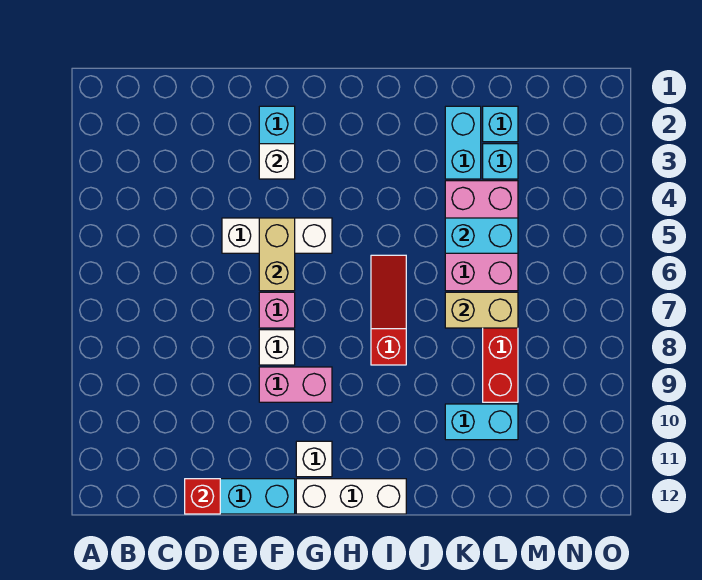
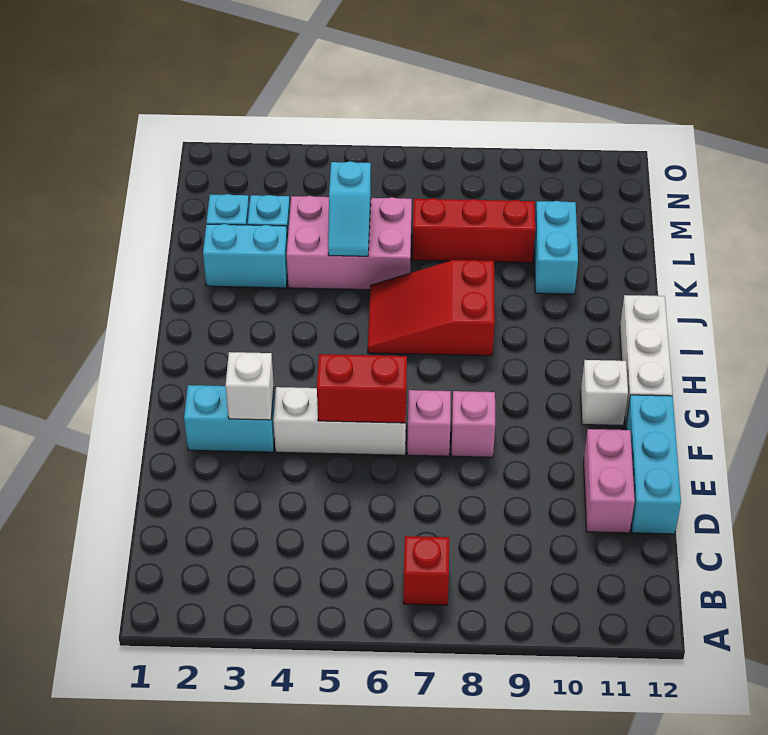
red 1x1 brick [185,479,220,514] -> red 1x1 brick moved to [403,536,449,605]
white 1x3 brick [222,218,332,253] -> white 1x3 brick turned to [273,387,406,455]
tan 1x2 brick [259,218,295,291] -> red 1x2 brick [317,354,407,423]
white 1x1 brick [259,330,295,365] -> pink 1x1 brick [451,391,495,457]
pink 1x2 brick [259,367,332,402] -> pink 1x2 brick moved to [584,429,635,533]
red 1x3 slope [371,255,406,365] -> red 2x3 slope [368,260,495,356]
cyan 1x2 brick [445,218,518,253] -> cyan 1x2 slope [328,161,371,256]
tan 1x2 brick [445,292,518,328] -> none

